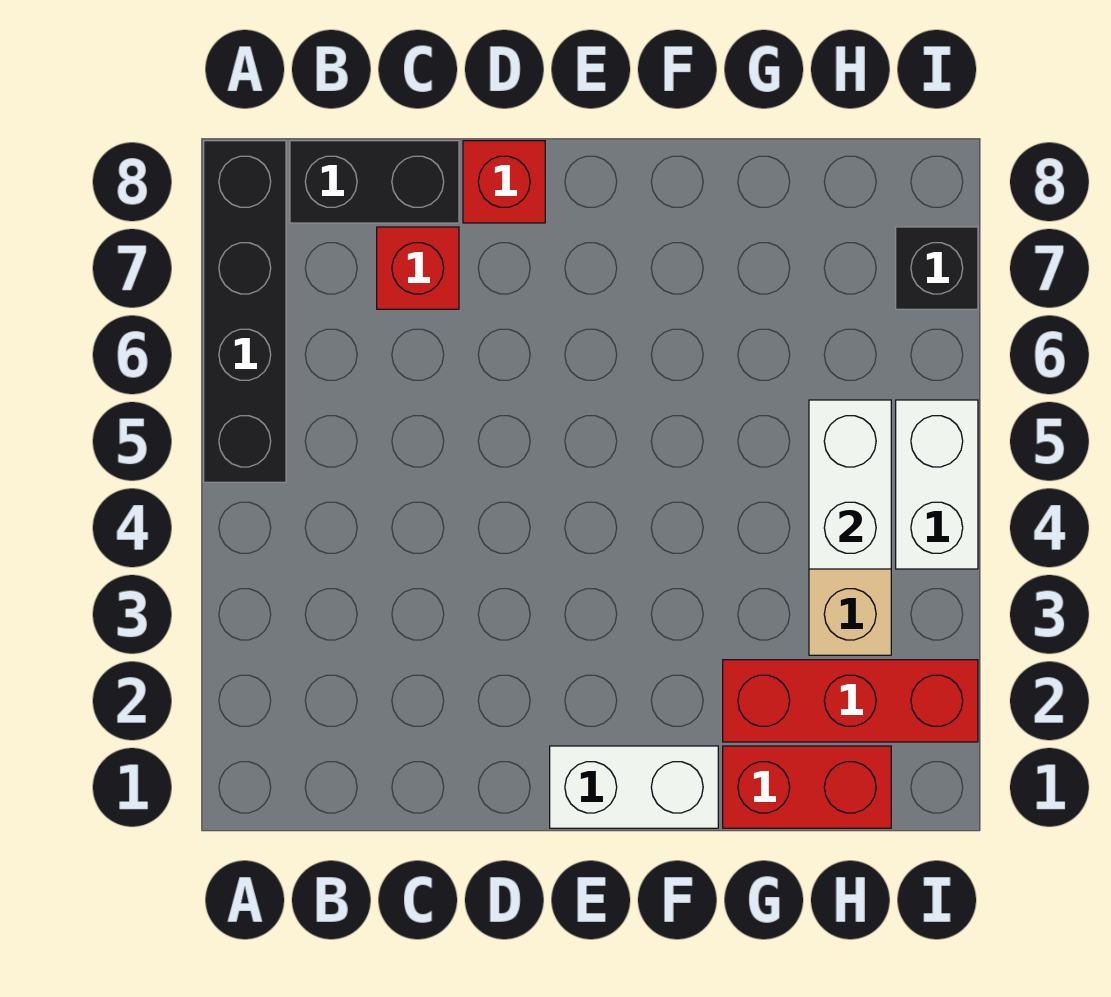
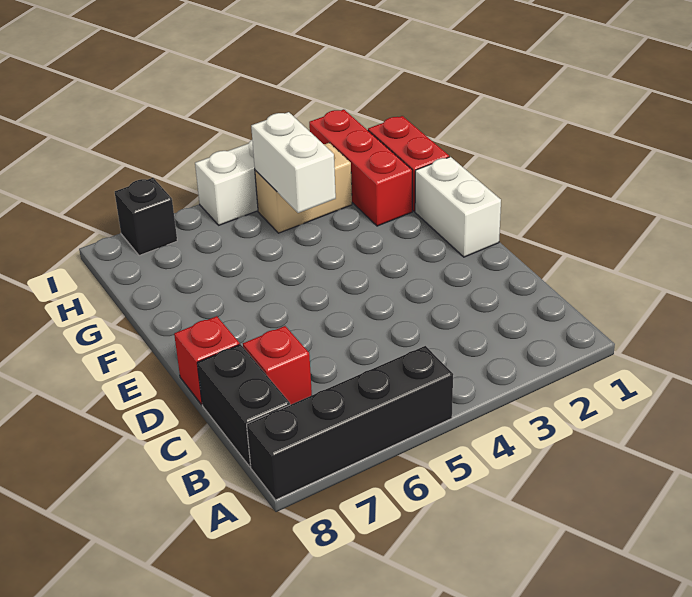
white 1x2 brick [809,400,891,569] -> white 1x2 brick turned to [251,112,336,213]

